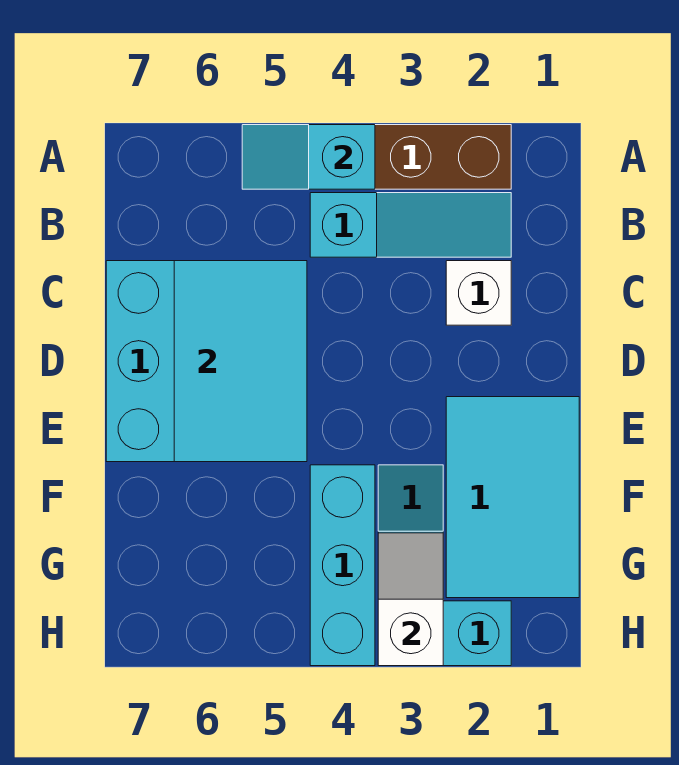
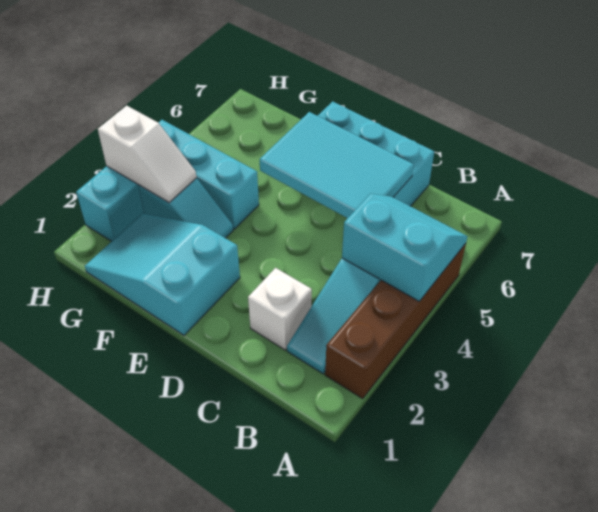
cyan 1x2 slope [242,125,375,189] -> cyan 2x2 slope [342,194,468,301]
cyan 2x3 tile [446,397,579,598] -> cyan 2x3 slope [85,214,240,335]

